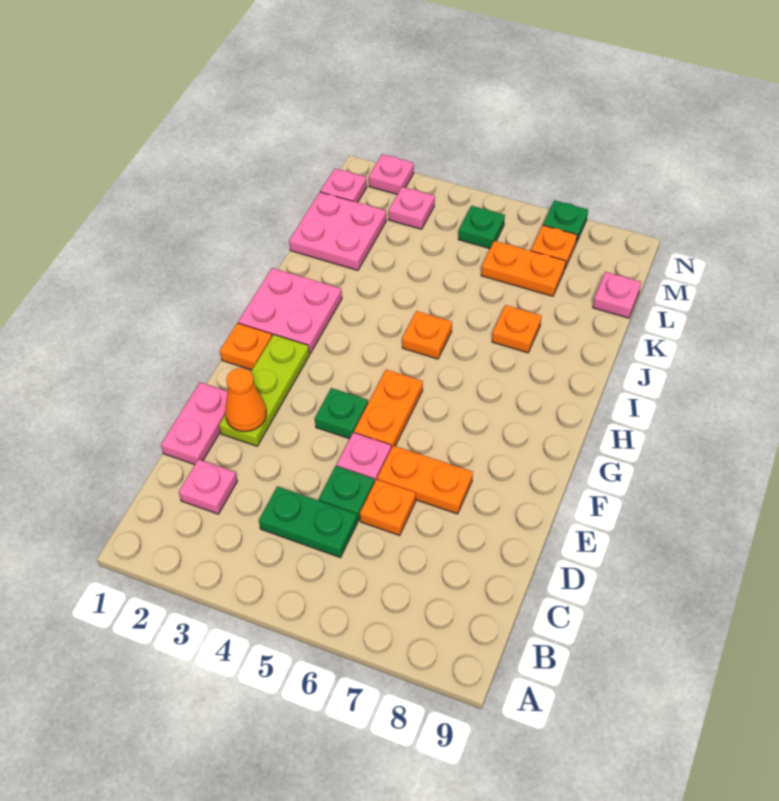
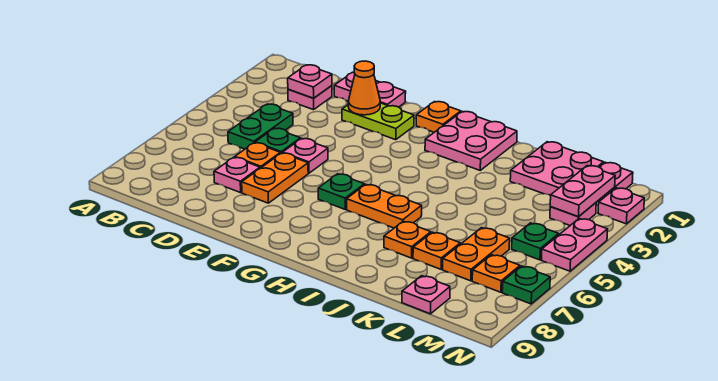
none -> pink 1x1 plate [288,65,332,98]
none -> pink 1x1 plate [214,157,260,193]
lime 1x3 plate [219,334,310,446] -> lime 1x2 plate [342,103,414,140]
green 1x1 plate [315,388,368,439] -> green 1x1 plate moved to [318,174,364,209]
orange 1x2 plate [354,370,423,448] -> orange 1x2 plate moved to [347,184,422,228]
orange 1x1 plate [402,311,452,359] -> orange 1x1 plate moved to [413,232,460,269]
none -> pink 1x2 plate [550,166,615,217]
none -> pink 1x2 plate [542,219,608,271]

